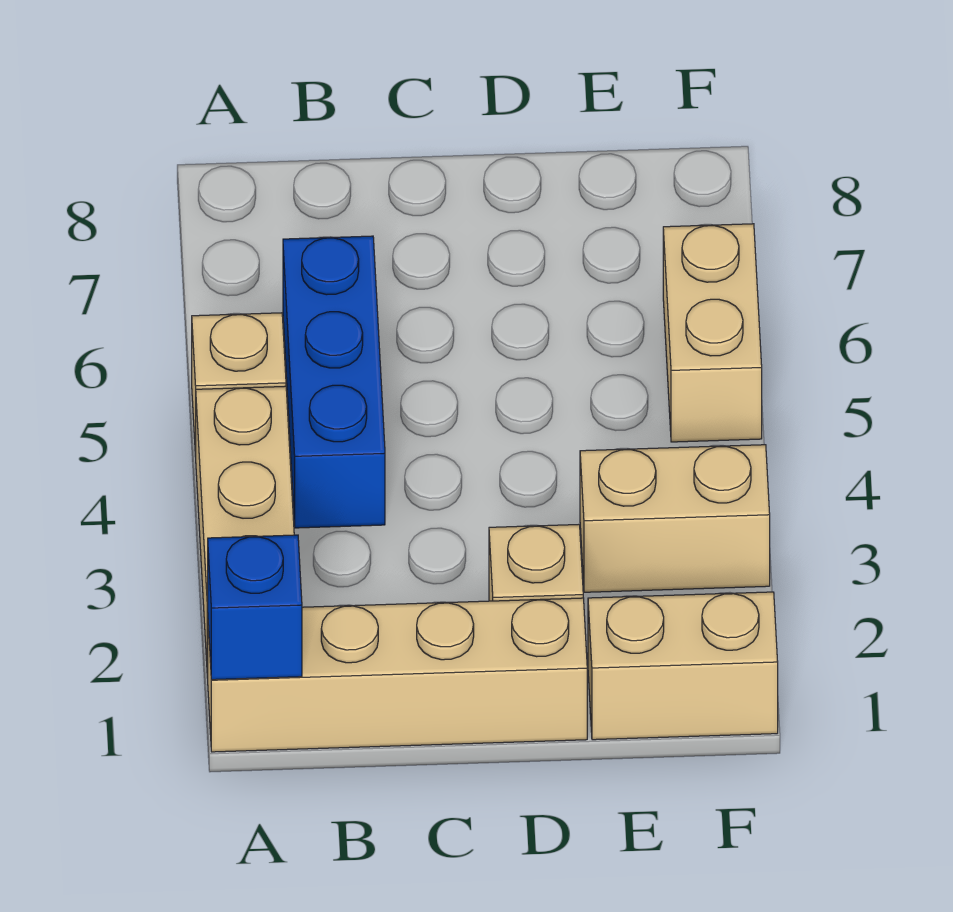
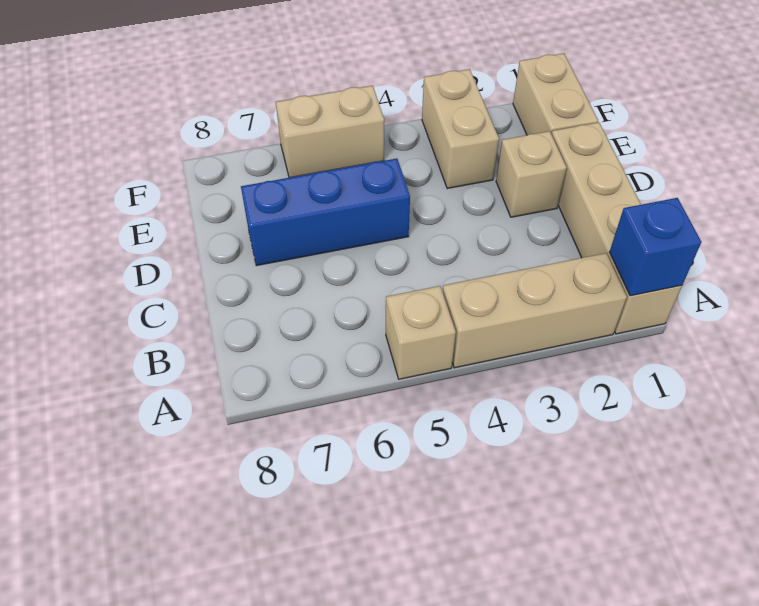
blue 1x3 brick [283,236,385,528] -> blue 1x3 brick moved to [241,159,410,266]

